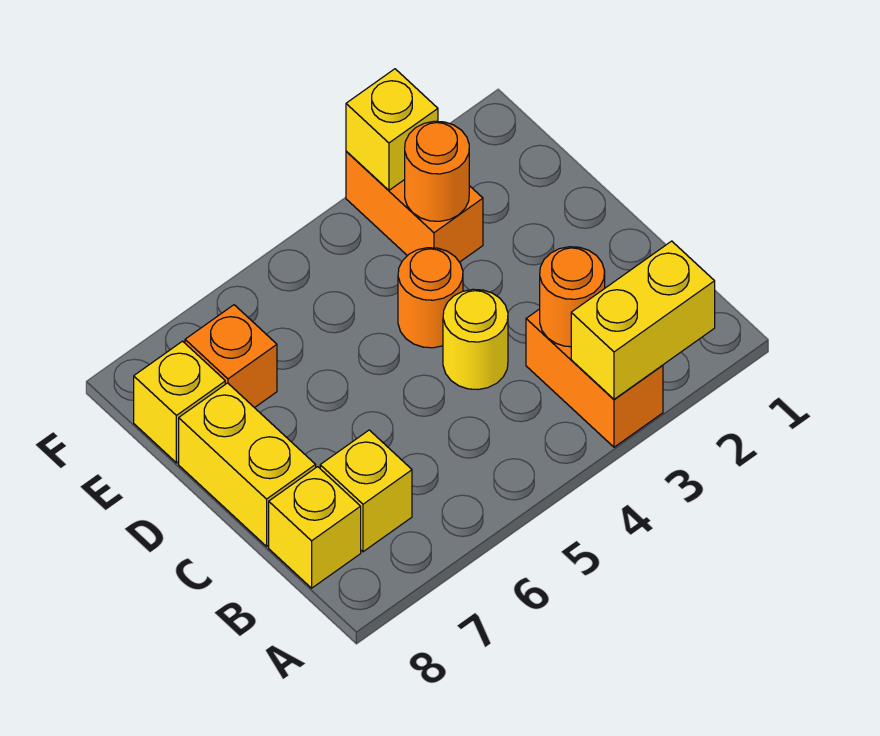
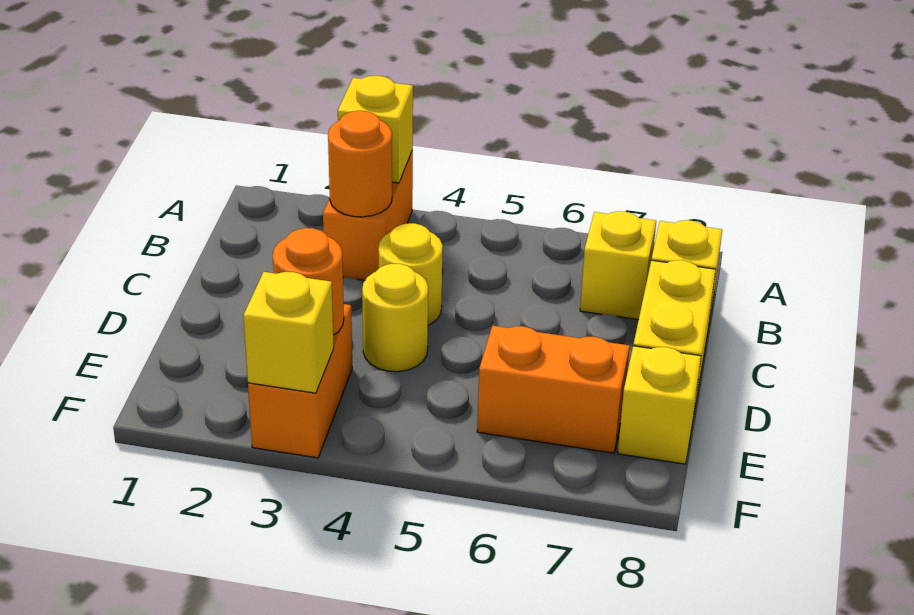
yellow 1x2 brick [571,241,715,399] -> yellow 1x1 brick [338,76,413,183]
orange 1x1 round brick [398,248,463,348] -> yellow 1x1 round brick [362,264,428,372]
orange 1x1 brick [185,305,277,408] -> orange 1x2 brick [477,326,630,453]

